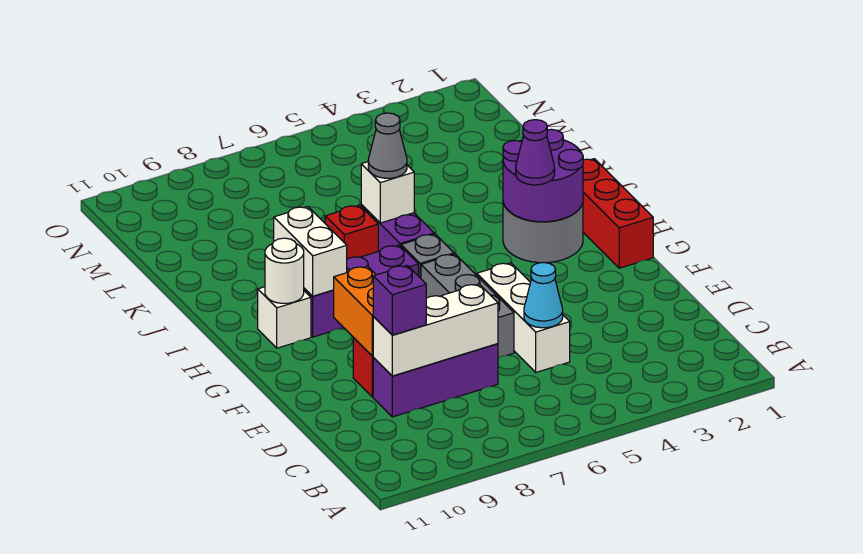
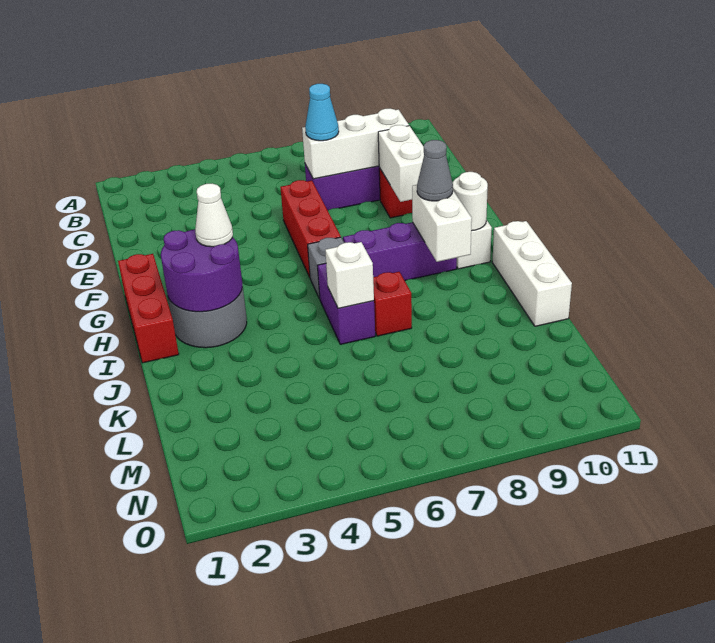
white 1x3 brick [477,263,570,372] -> white 1x3 brick moved to [492,221,572,326]
cyan 1x1 cone [524,262,563,328] -> cyan 1x1 cone moved to [305,84,339,141]
purple 1x1 brick [373,265,426,335] -> none
grey 1x3 brick [421,254,514,358] -> red 1x3 brick [280,180,341,277]
orange 1x2 brick [334,266,376,356] -> white 1x2 brick [378,125,424,202]
purple 1x1 cone [516,120,555,185] -> white 1x1 cone [195,184,233,247]
grey 1x1 cone [368,113,407,178] -> grey 1x1 cone moved to [417,140,453,201]

